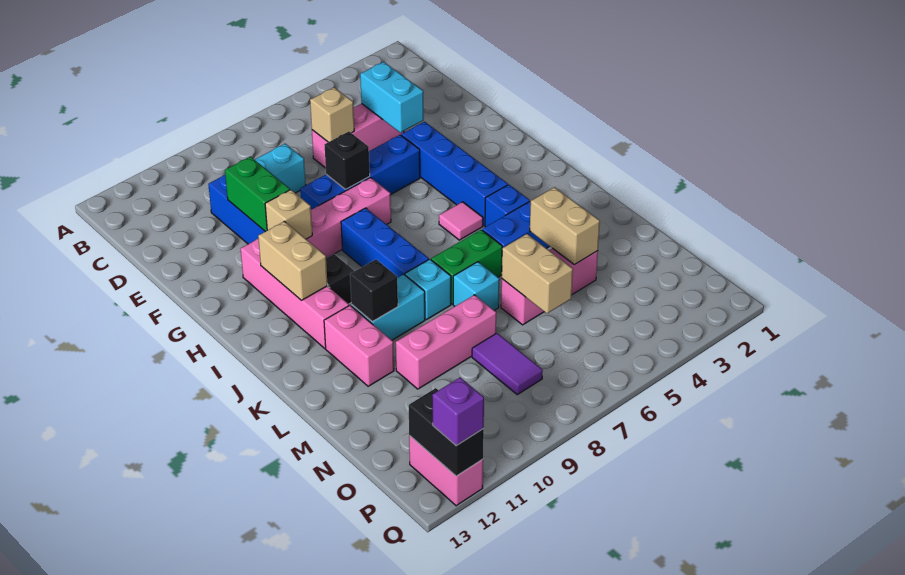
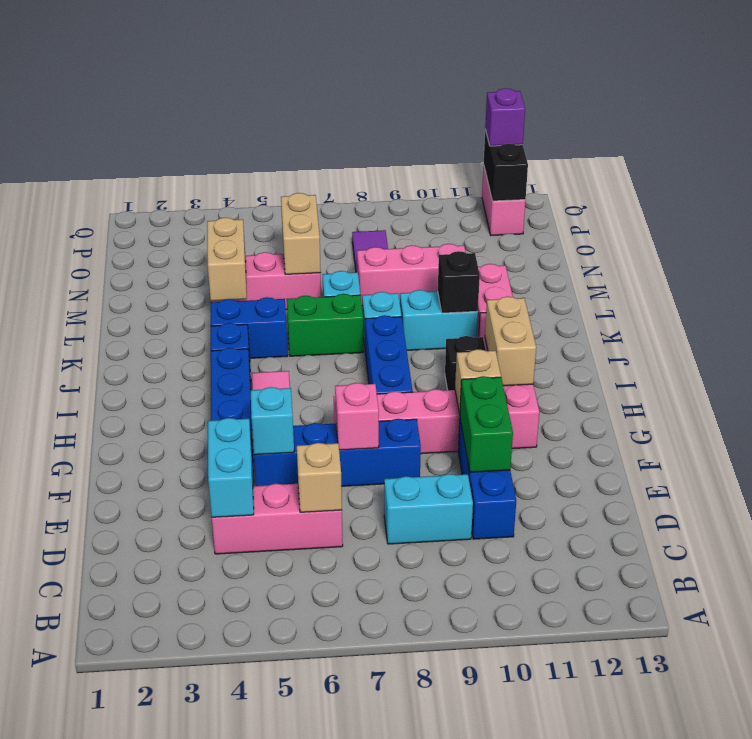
none -> cyan 1x1 brick [251,387,294,455]
black 1x1 brick [325,132,370,189] -> pink 1x1 brick [335,383,379,450]

